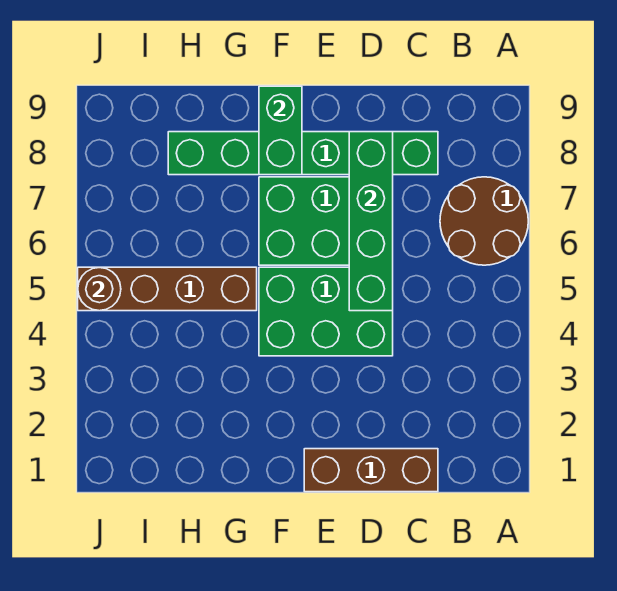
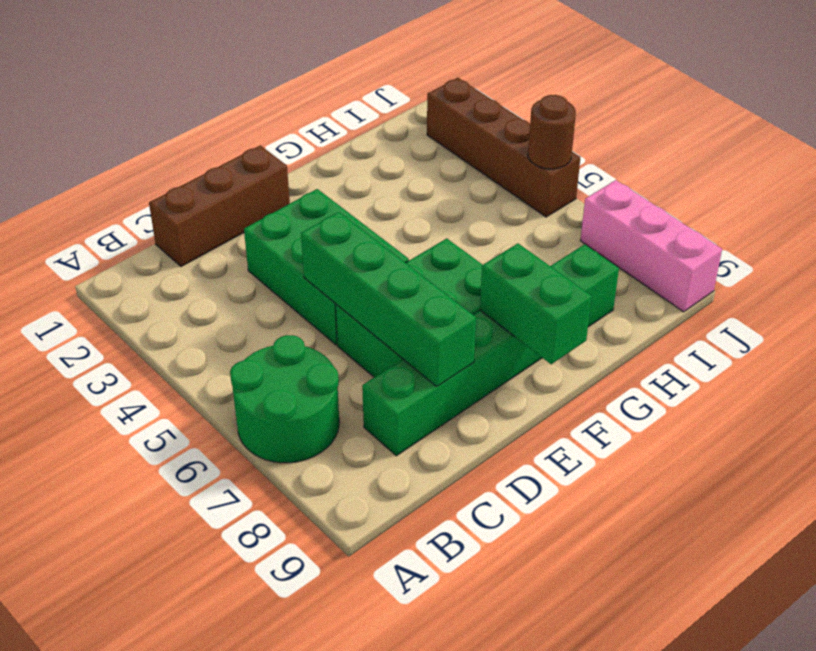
brown 2x2 round brick [440,177,528,265] -> green 2x2 round brick [230,335,339,463]
green 2x3 brick [259,267,393,356] -> green 2x3 brick turned to [244,189,409,345]
brown 1x4 brick [78,267,257,311] -> brown 1x4 brick turned to [427,78,580,217]
none -> pink 1x3 brick [580,180,722,312]

